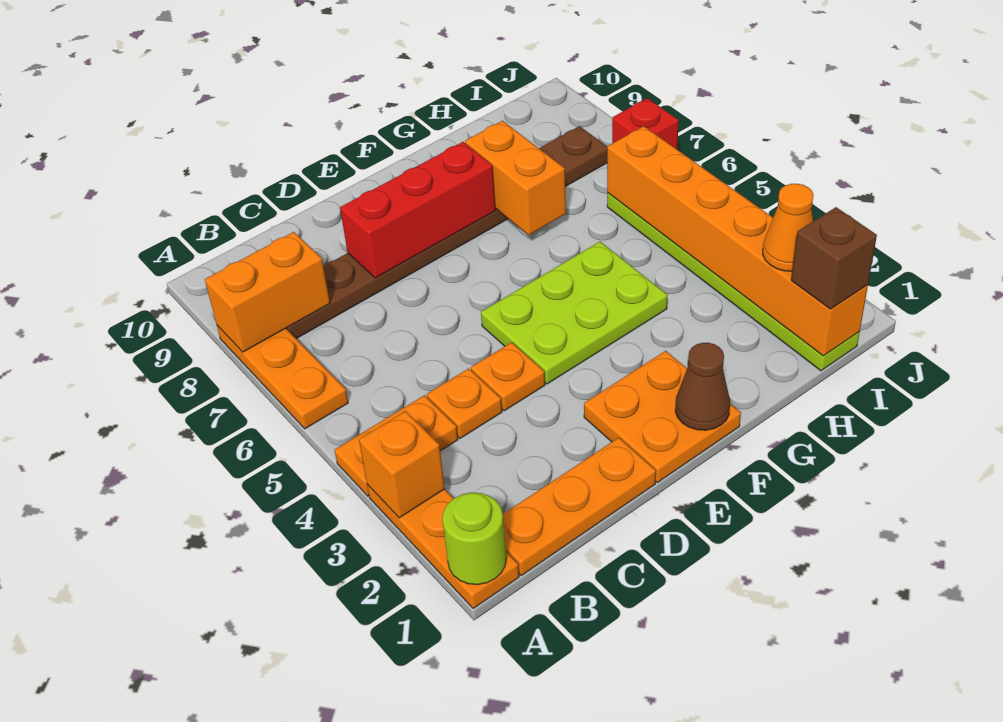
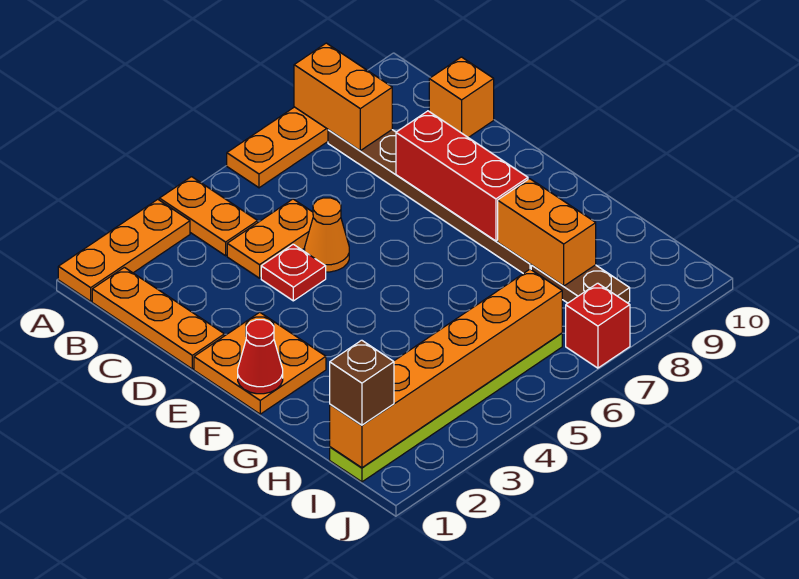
lime 1x1 round brick [443,492,506,585] -> none
orange 1x1 brick [359,411,445,518] -> orange 1x1 brick moved to [429,57,494,138]
orange 1x1 plate [427,368,502,438] -> orange 1x2 plate [227,199,313,278]
orange 1x1 plate [471,342,545,411] -> red 1x1 plate [261,244,326,301]
lime 2x3 plate [481,242,668,384] -> none
brown 1x1 cone [675,343,730,430] -> red 1x1 cone [238,320,283,394]
orange 1x2 brick [465,121,566,235] -> orange 1x2 brick turned to [498,179,596,286]
orange 1x1 cone [763,184,814,271] -> orange 1x1 cone moved to [305,198,349,272]

